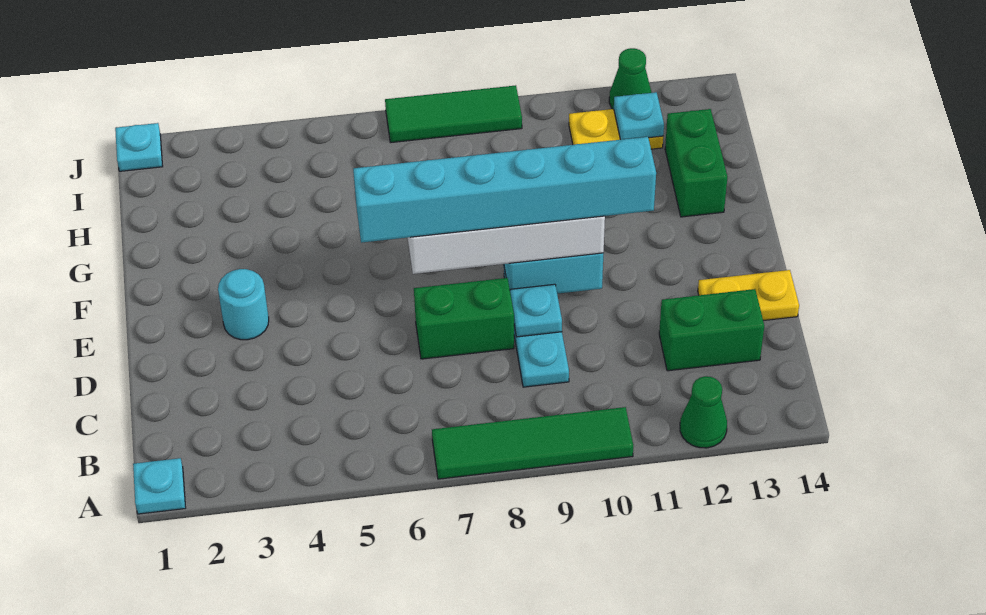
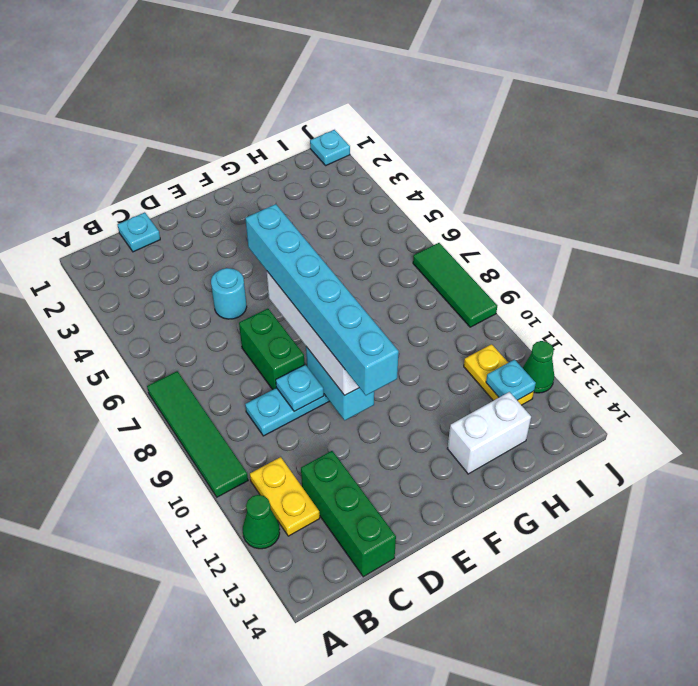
cyan 1x1 plate [133,458,186,514] -> cyan 1x1 plate moved to [117,212,160,252]
green 1x2 brick [659,289,764,371] -> green 1x3 brick [301,451,396,577]
yellow 1x2 plate [698,270,799,321] -> yellow 1x2 plate moved to [250,457,320,536]
cyan 1x1 round brick [218,269,269,340] -> cyan 1x1 round brick moved to [211,268,247,319]
green 1x2 brick [665,109,727,217] -> white 1x2 brick [447,392,531,474]

